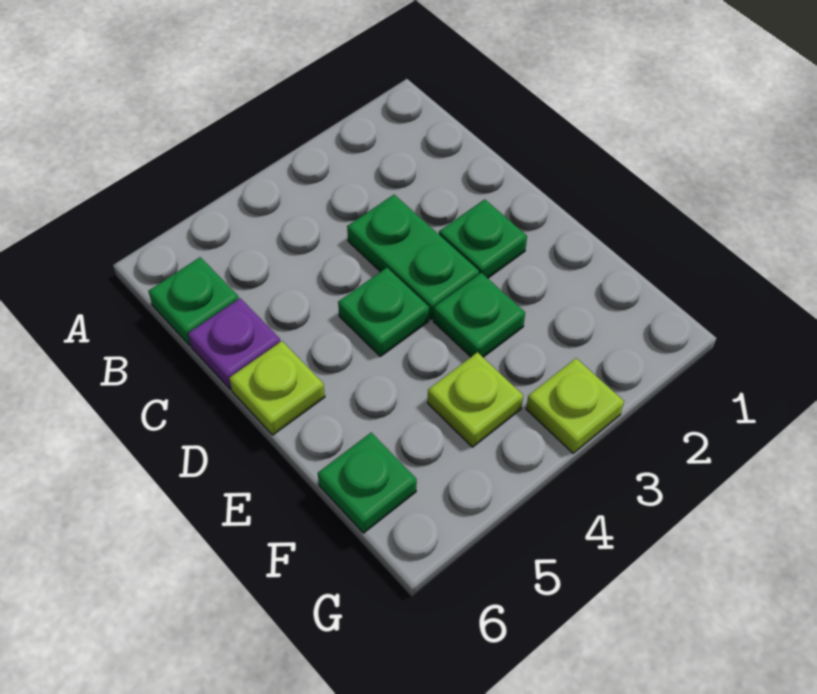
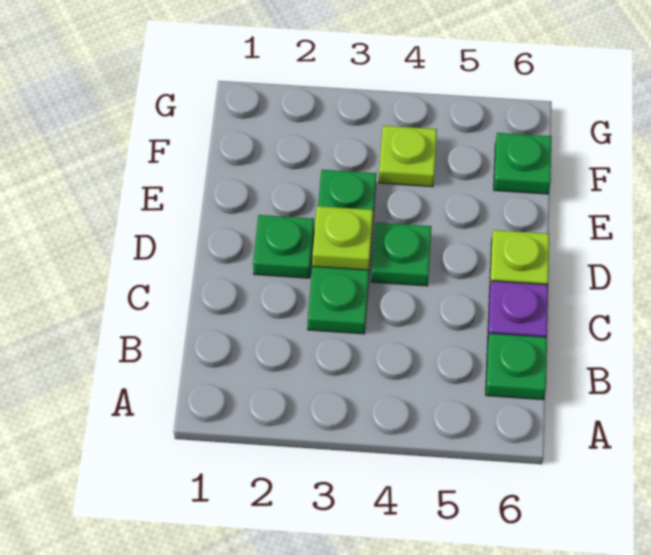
lime 1x1 plate [526,358,624,453] -> lime 1x1 plate moved to [312,206,373,270]

